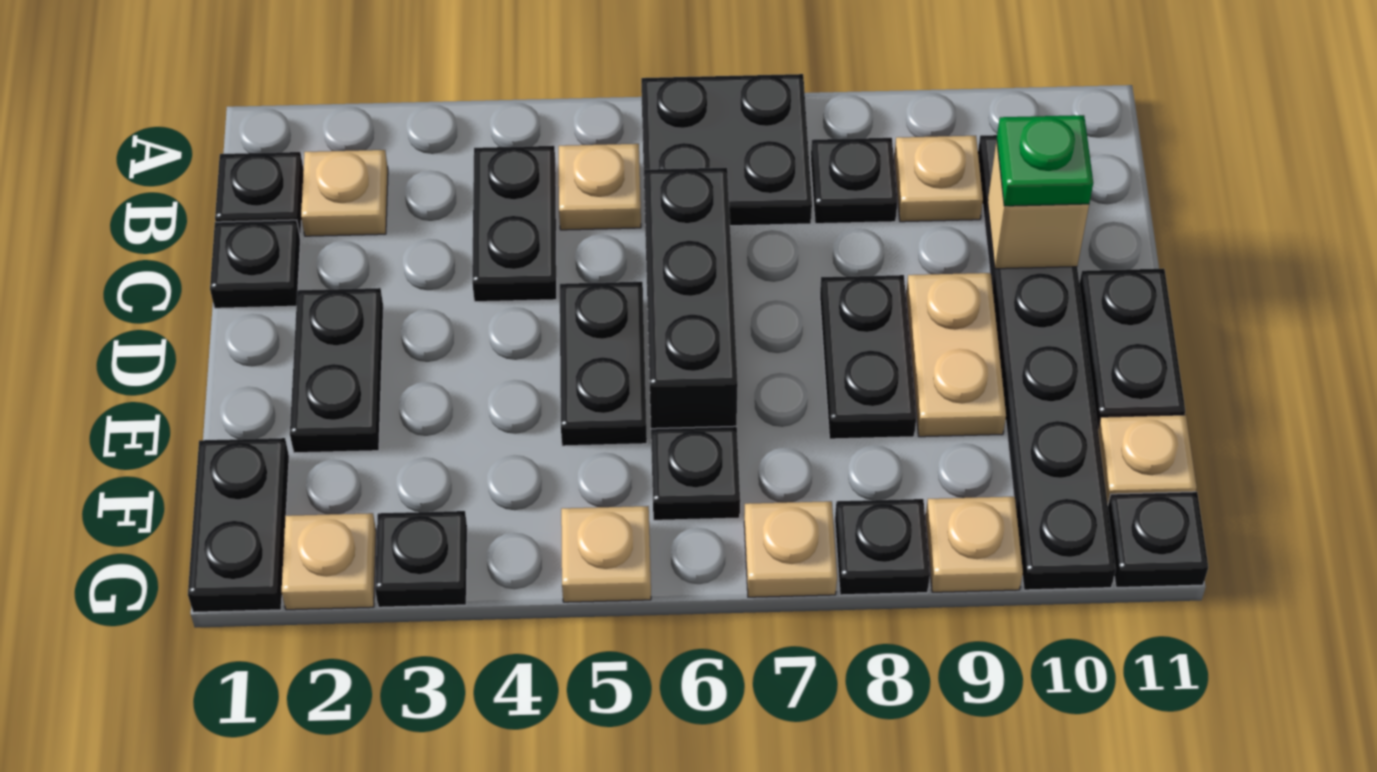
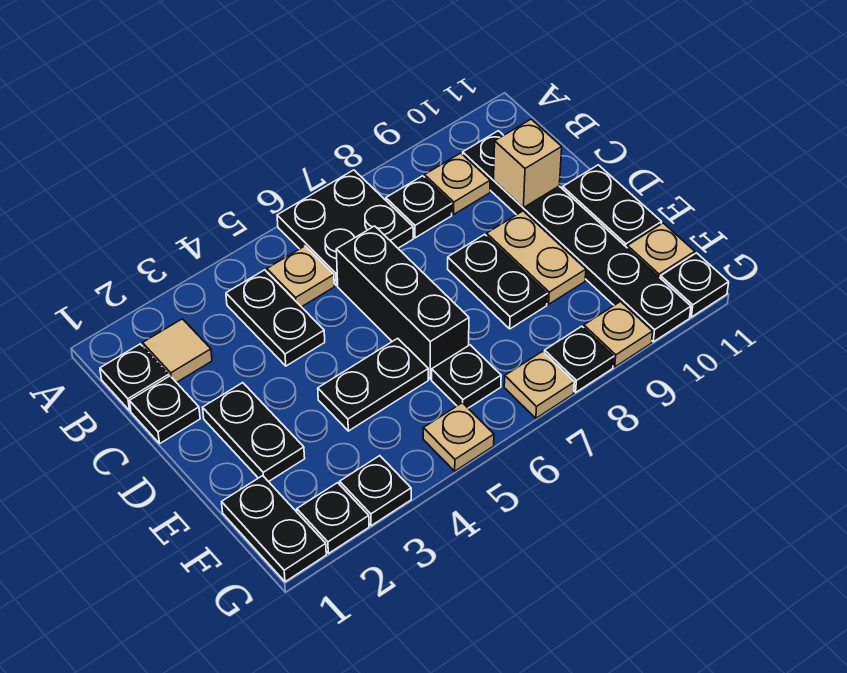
tan 1x1 plate [301,150,388,236] -> tan 1x1 tile [143,319,212,383]
green 1x1 plate [997,115,1093,206] -> none
black 1x2 plate [560,282,647,446] -> black 1x2 plate turned to [318,338,428,431]
tan 1x1 plate [282,513,376,610] -> black 1x1 plate [297,483,369,554]

